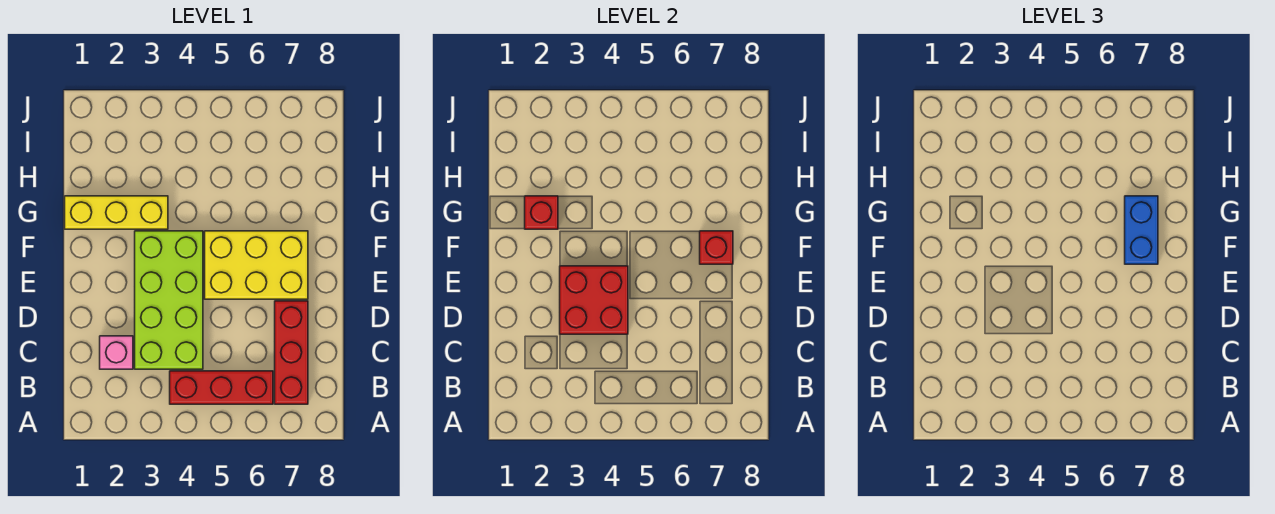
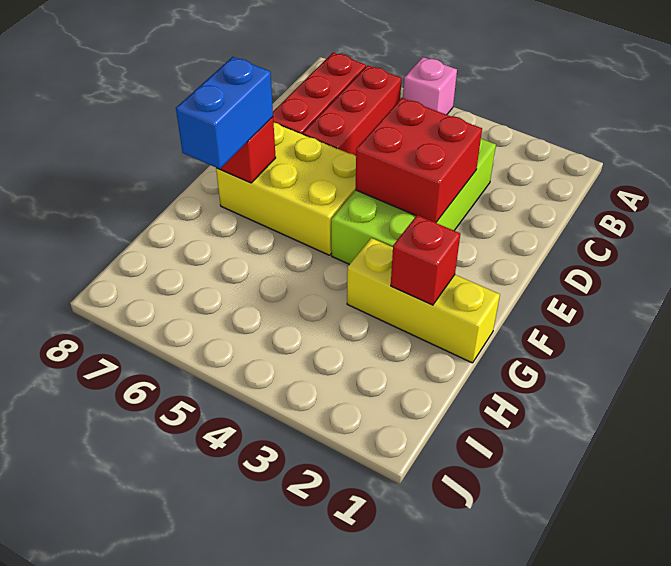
red 1x3 brick [170,371,273,404] -> red 1x3 brick turned to [303,65,402,156]
pink 1x1 brick [100,336,133,369] -> pink 1x1 brick moved to [403,57,457,115]

